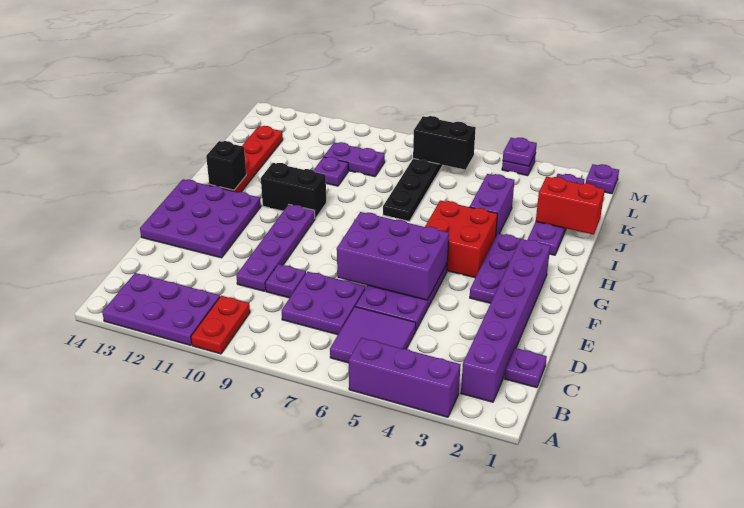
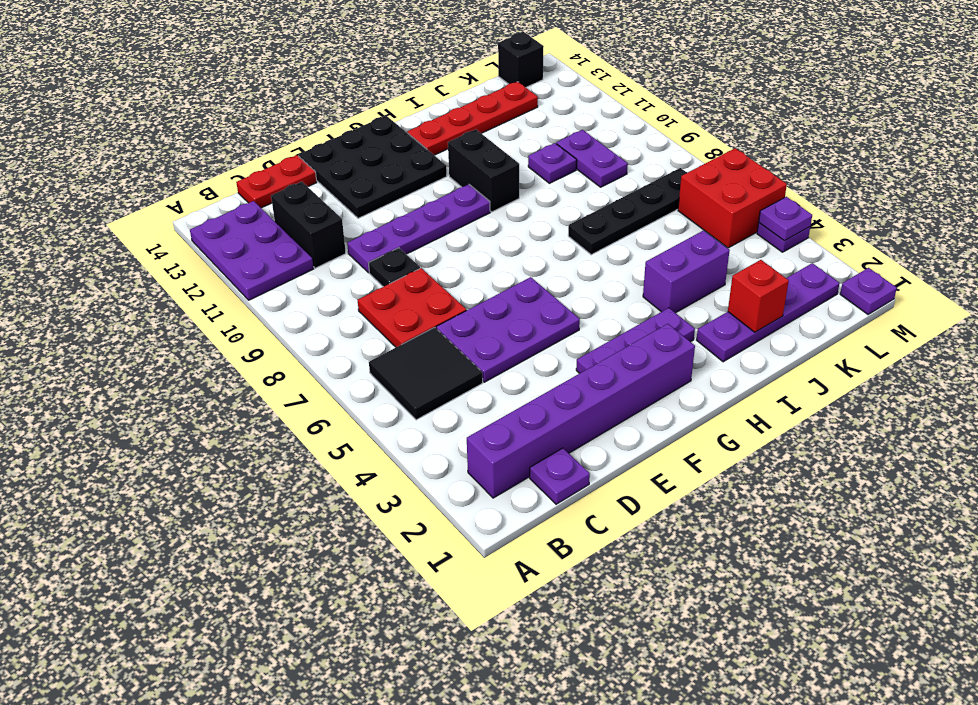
purple 1x3 brick [349,338,461,417] -> none
red 1x2 plate [191,296,250,354] -> red 1x2 plate moved to [236,155,317,208]
purple 2x2 tile [330,307,416,363] -> black 2x2 tile [369,327,483,420]
purple 2x2 plate [281,272,365,335] -> red 2x2 plate [358,268,466,347]
purple 1x1 plate [266,264,306,298] -> black 1x1 plate [369,248,420,287]
purple 2x3 brick [337,212,449,300] -> none
purple 3x3 plate [140,179,261,258] -> black 3x3 plate [299,116,447,218]
red 2x2 brick [425,201,498,278] -> red 2x2 brick moved to [678,148,787,248]
black 1x1 brick [206,141,246,190] -> black 1x1 brick moved to [498,32,544,87]
red 1x2 brick [536,177,605,235] -> red 1x1 brick [728,260,789,332]
black 1x2 brick [413,116,476,170] -> black 1x2 brick moved to [271,182,346,268]

